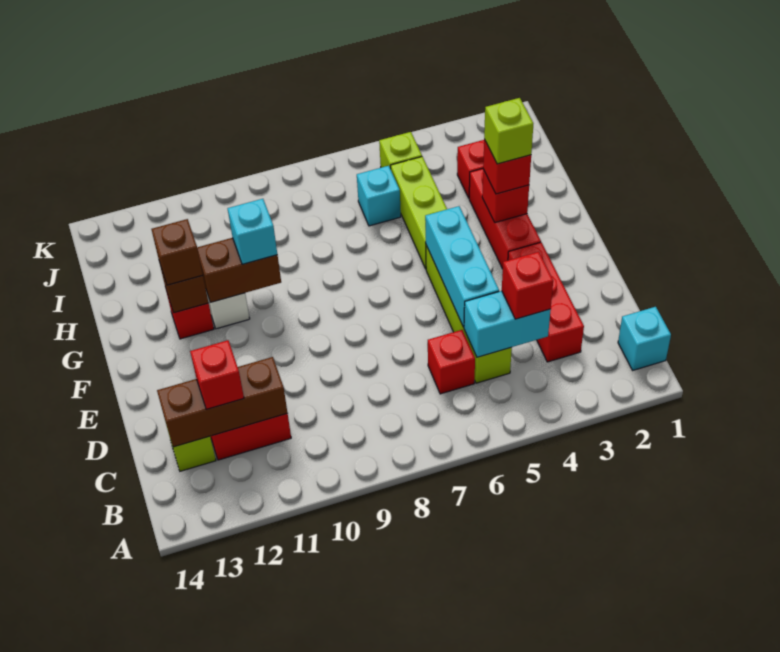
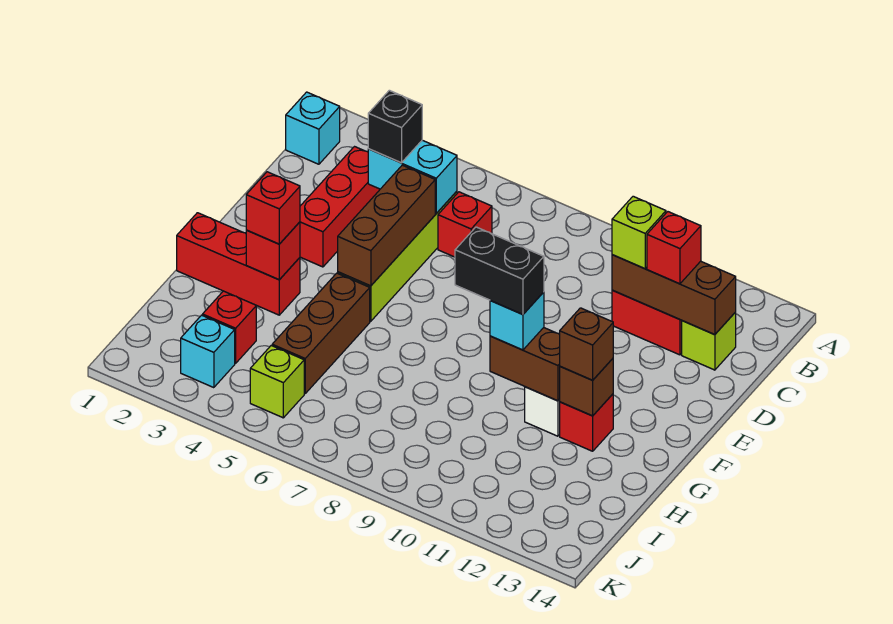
red 1x1 brick [502,252,553,319] -> black 1x1 brick [368,90,422,163]
cyan 1x3 brick [425,206,499,327] -> brown 1x3 brick [338,165,435,286]
red 1x3 brick [469,169,541,269] -> red 1x3 brick turned to [177,213,300,315]
lime 1x1 brick [484,98,533,164] -> lime 1x1 brick moved to [612,196,666,269]
lime 1x3 brick [391,157,447,269] -> brown 1x3 brick [272,273,370,394]
none -> black 1x2 brick [455,227,544,314]
cyan 1x1 brick [357,166,401,226] -> cyan 1x1 brick moved to [181,315,235,388]

